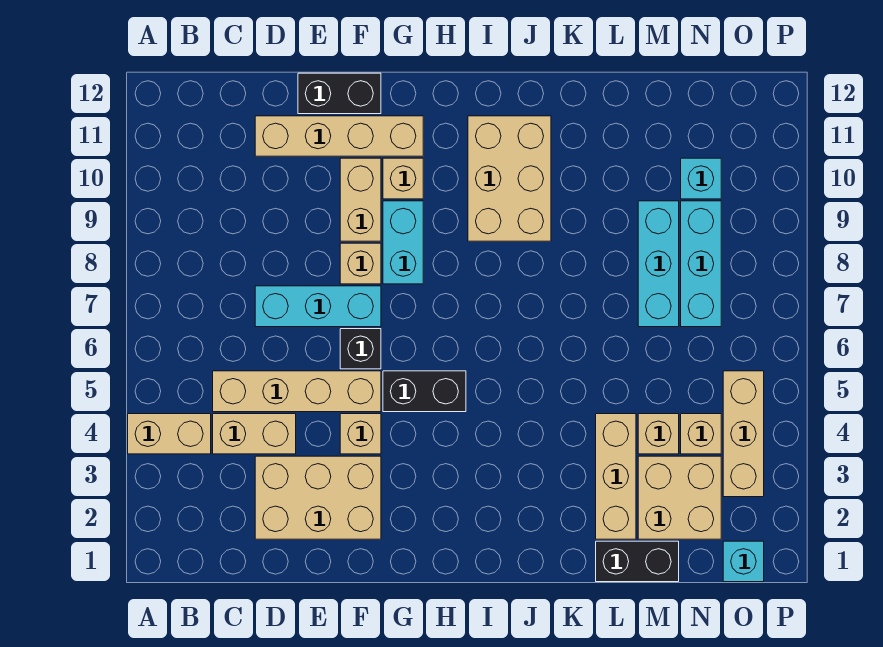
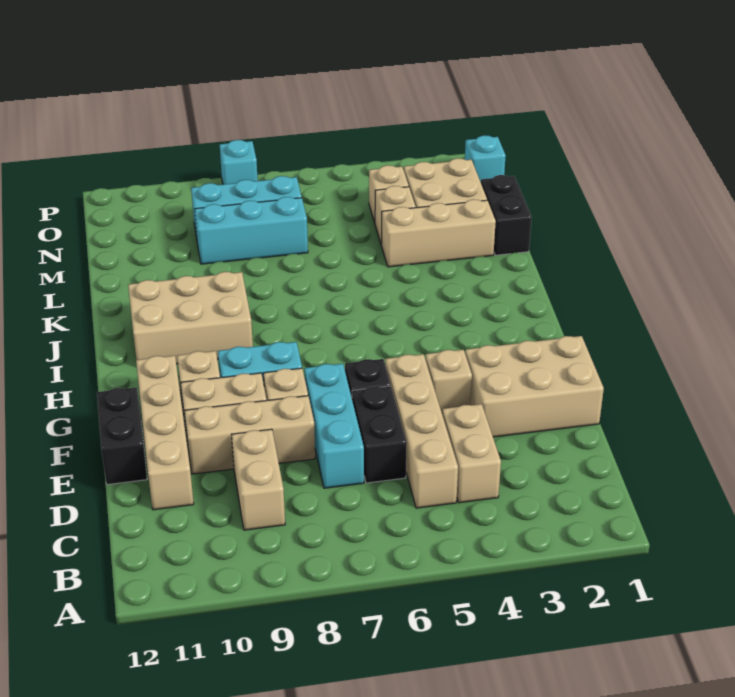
tan 1x2 brick [128,414,211,454] -> tan 1x2 brick moved to [231,429,285,530]
tan 2x3 brick [255,456,381,539] -> tan 2x3 brick turned to [465,336,604,437]
black 1x2 brick [383,371,466,412] -> black 1x2 brick moved to [352,386,407,483]
cyan 1x1 brick [681,158,721,199] -> cyan 1x1 brick moved to [220,140,258,184]
tan 1x3 brick [723,371,764,497] -> tan 1x3 brick moved to [185,396,315,474]

